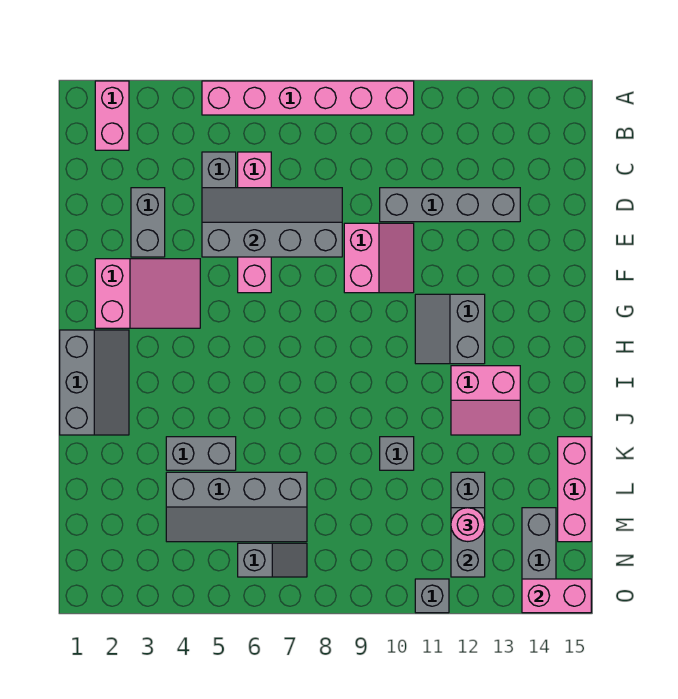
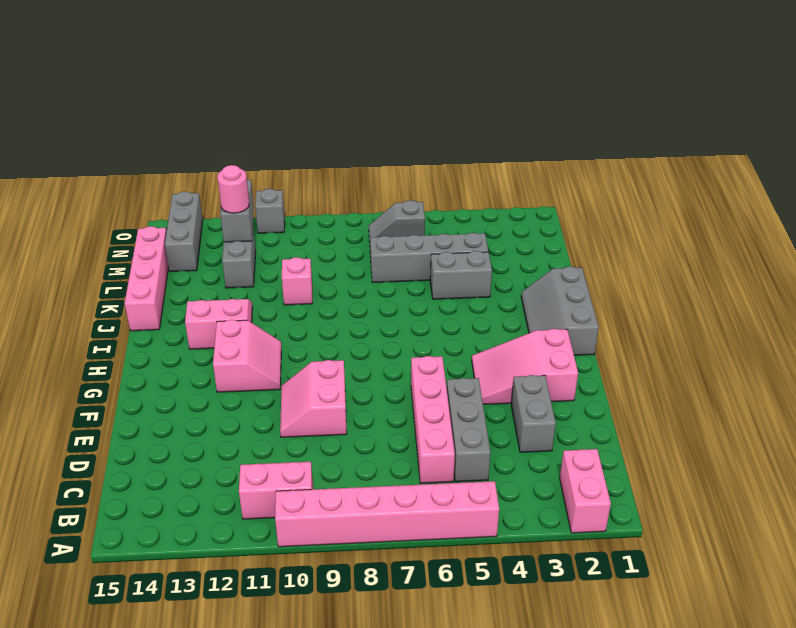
grey 2x4 slope [202,188,342,257] -> none
grey 1x4 brick [380,188,520,222] -> none
grey 2x2 slope [415,294,485,364] -> pink 2x2 slope [213,320,281,392]
grey 1x1 brick [380,437,414,470] -> pink 1x1 brick [282,257,312,305]
pink 1x3 brick [558,437,591,542] -> pink 1x4 brick [125,226,169,331]
pink 1x2 brick [522,579,591,613] -> pink 1x2 brick moved to [239,462,313,519]

